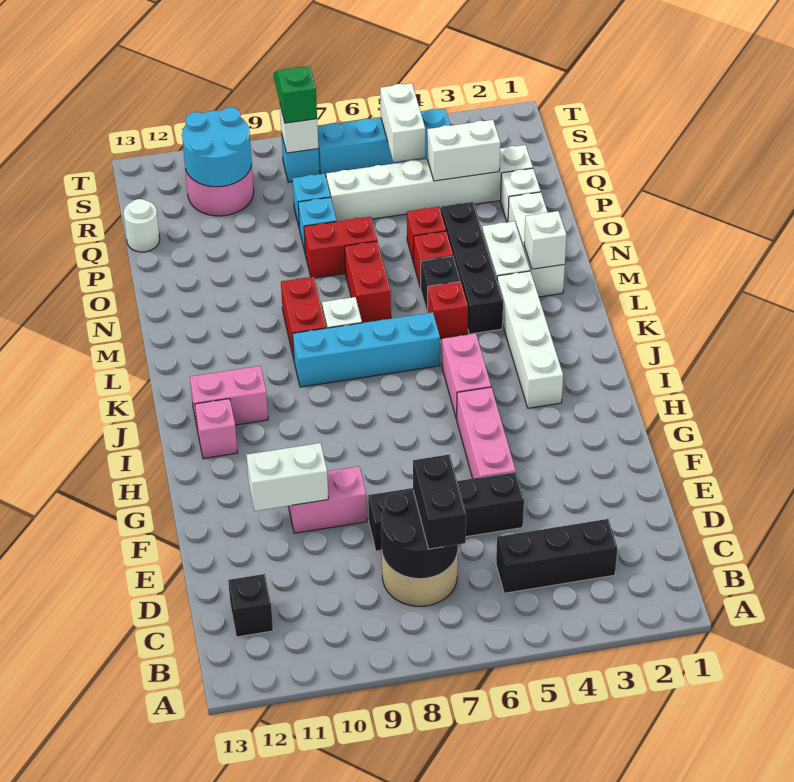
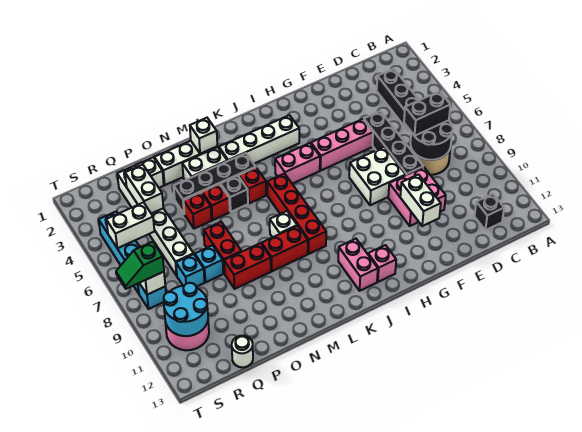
none -> white 2x2 brick [349,147,406,205]
pink 1x2 brick [288,466,367,533] -> pink 2x2 brick [388,167,446,226]
cyan 1x4 brick [293,312,440,387] -> red 1x4 brick [267,174,326,254]
red 1x2 brick [345,241,391,323] -> red 1x2 brick moved to [224,243,271,289]

